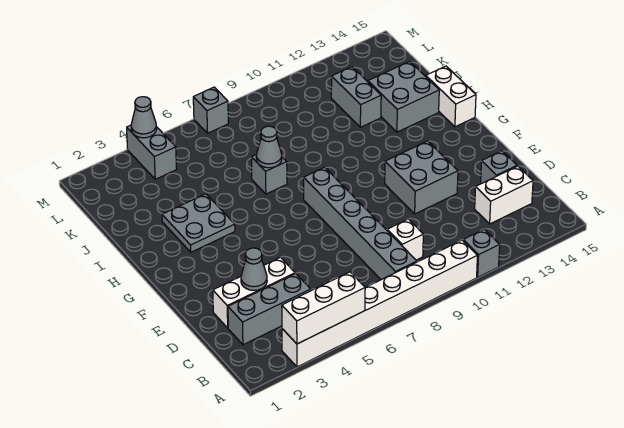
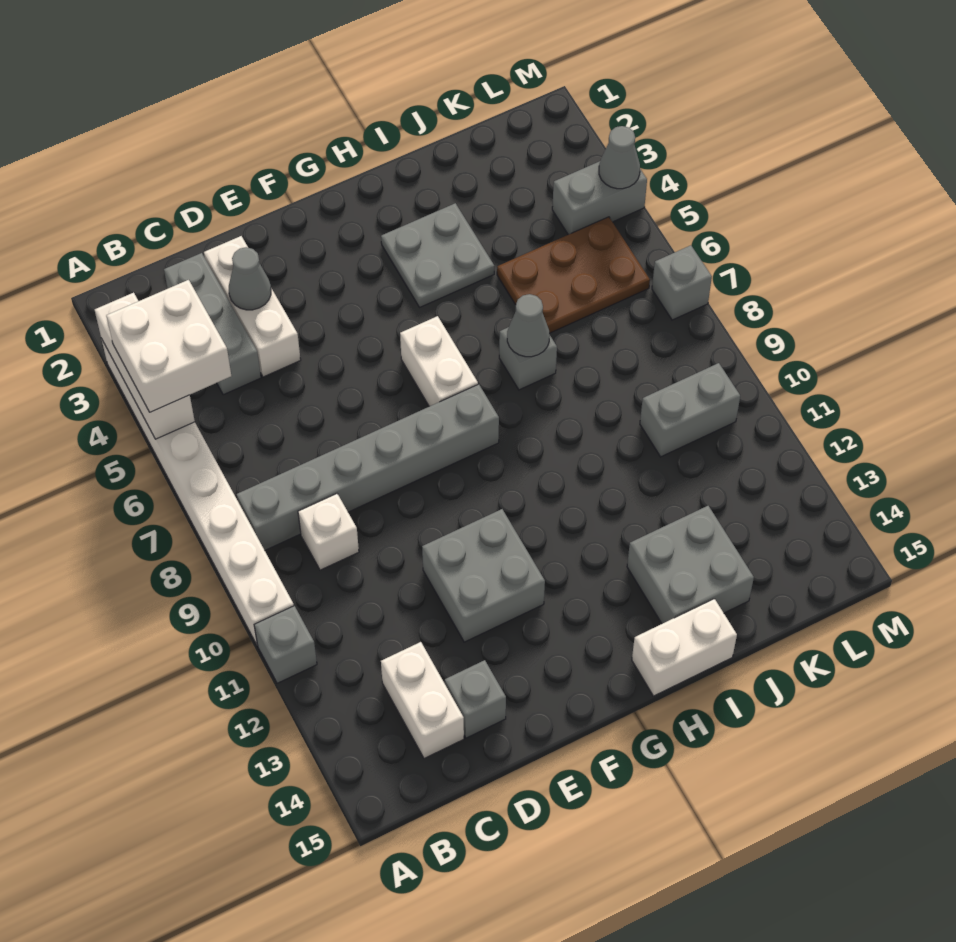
none -> white 2x2 brick [106,280,231,412]
none -> white 1x2 brick [400,316,478,406]
none -> brown 2x3 plate [497,217,650,333]
grey 1x2 brick [331,67,381,127] -> grey 1x2 brick moved to [640,363,740,457]

